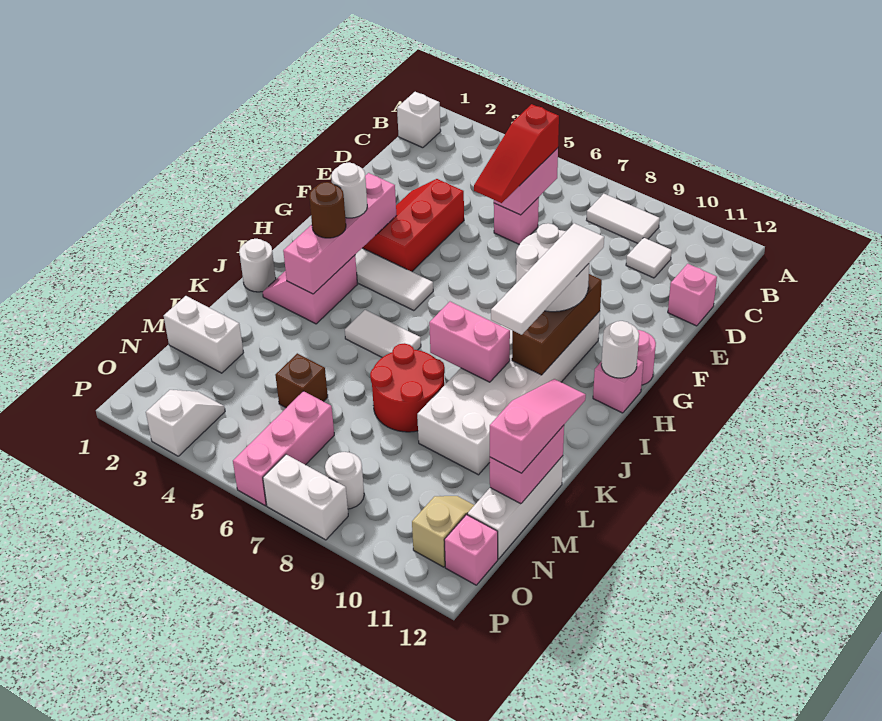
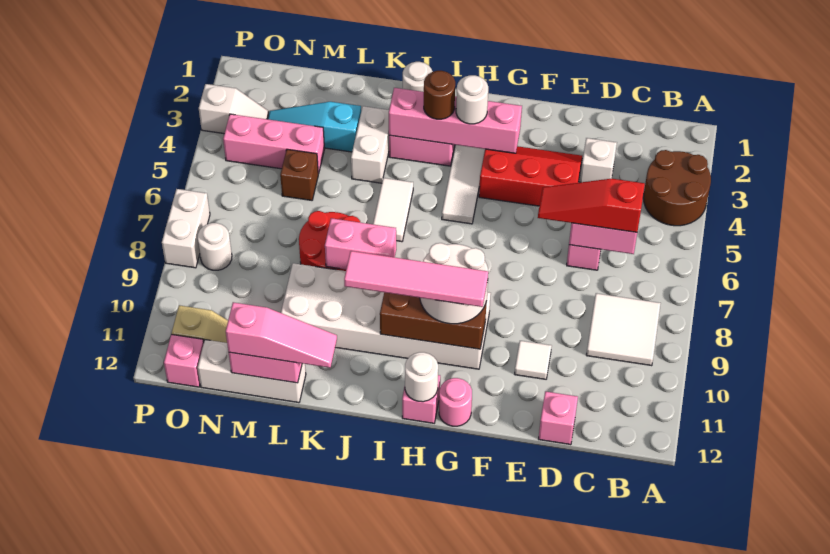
none -> brown 2x2 round brick [643,150,711,226]
white 1x1 brick [397,92,441,148] -> white 1x1 brick moved to [580,138,617,182]
white 1x2 tile [587,194,660,243] -> white 2x2 tile [586,293,661,366]
white 1x1 tile [626,238,672,278] -> white 1x1 tile moved to [515,341,552,379]
white 1x4 tile [491,223,604,335] -> pink 1x4 tile [344,251,488,307]
pink 1x2 brick [429,302,510,382] -> pink 1x2 brick turned to [325,218,396,269]
none -> cyan 1x3 slope [268,102,361,152]
white 1x2 brick [164,296,244,373] -> white 1x2 brick moved to [351,106,389,183]
pink 1x3 brick [233,391,334,506] -> pink 1x3 brick moved to [223,114,324,174]

